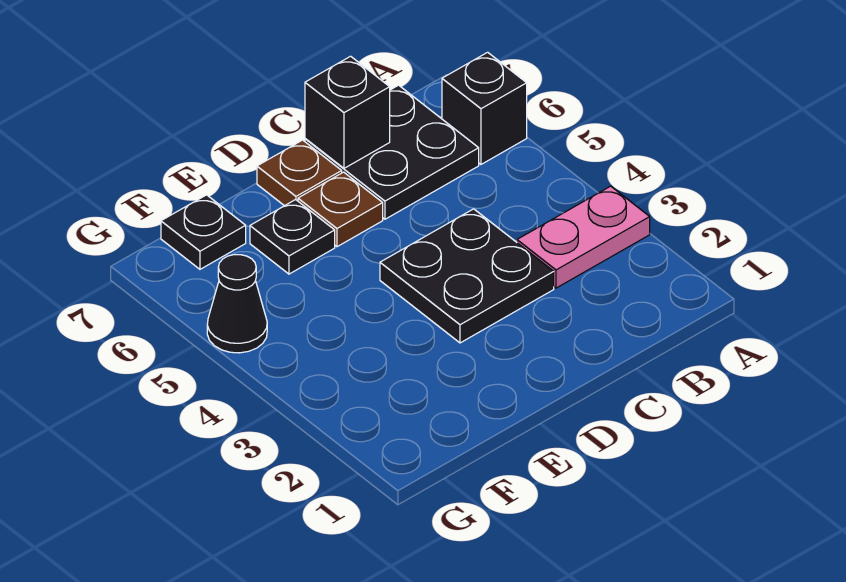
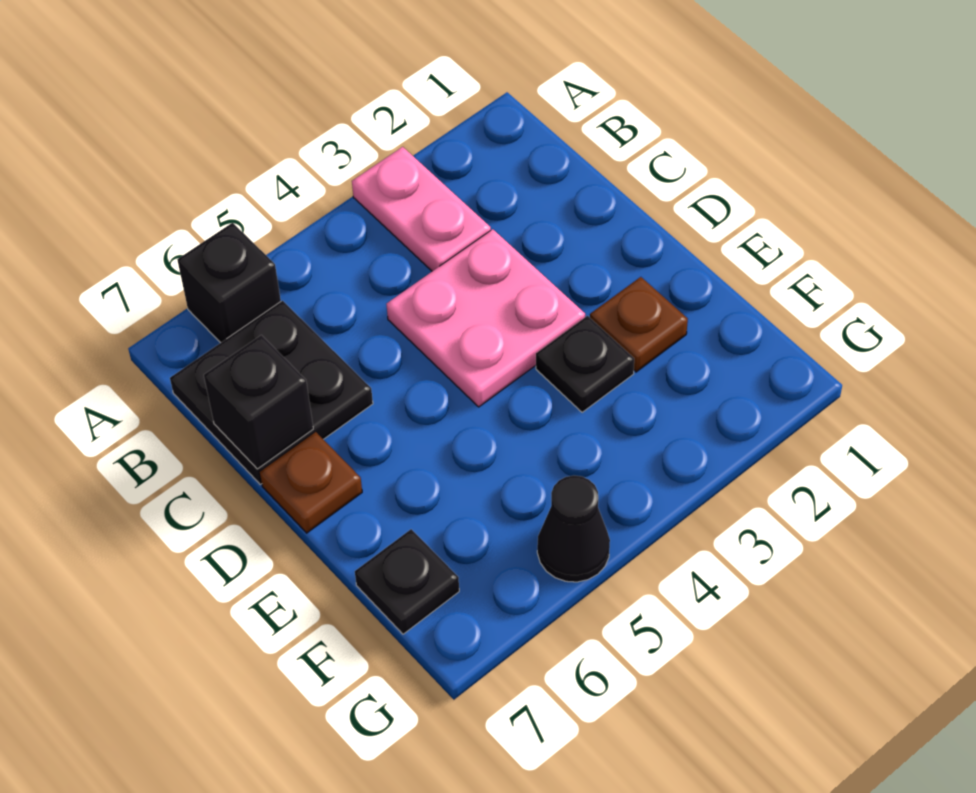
black 2x2 plate [380,209,554,343] -> pink 2x2 plate [386,229,585,407]
brown 1x1 plate [298,172,383,247] -> brown 1x1 plate moved to [590,277,688,372]
black 1x1 plate [250,200,335,274] -> black 1x1 plate moved to [536,316,634,412]

